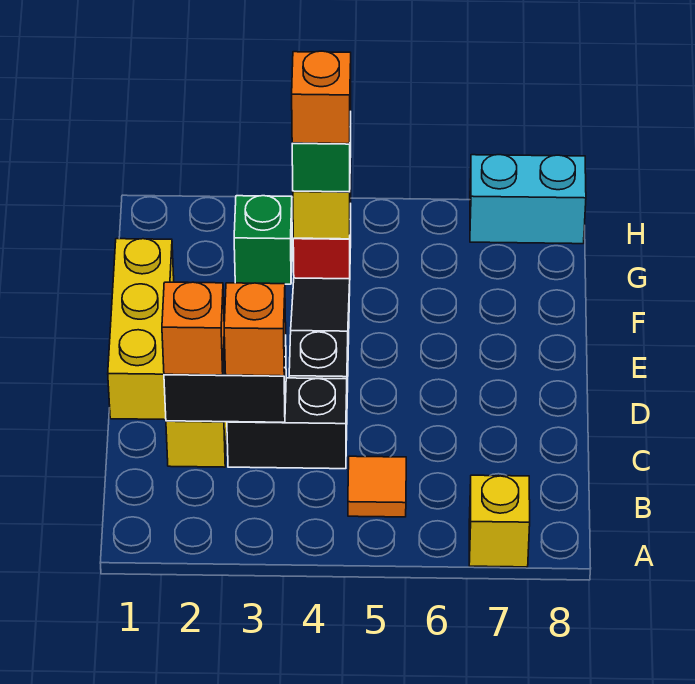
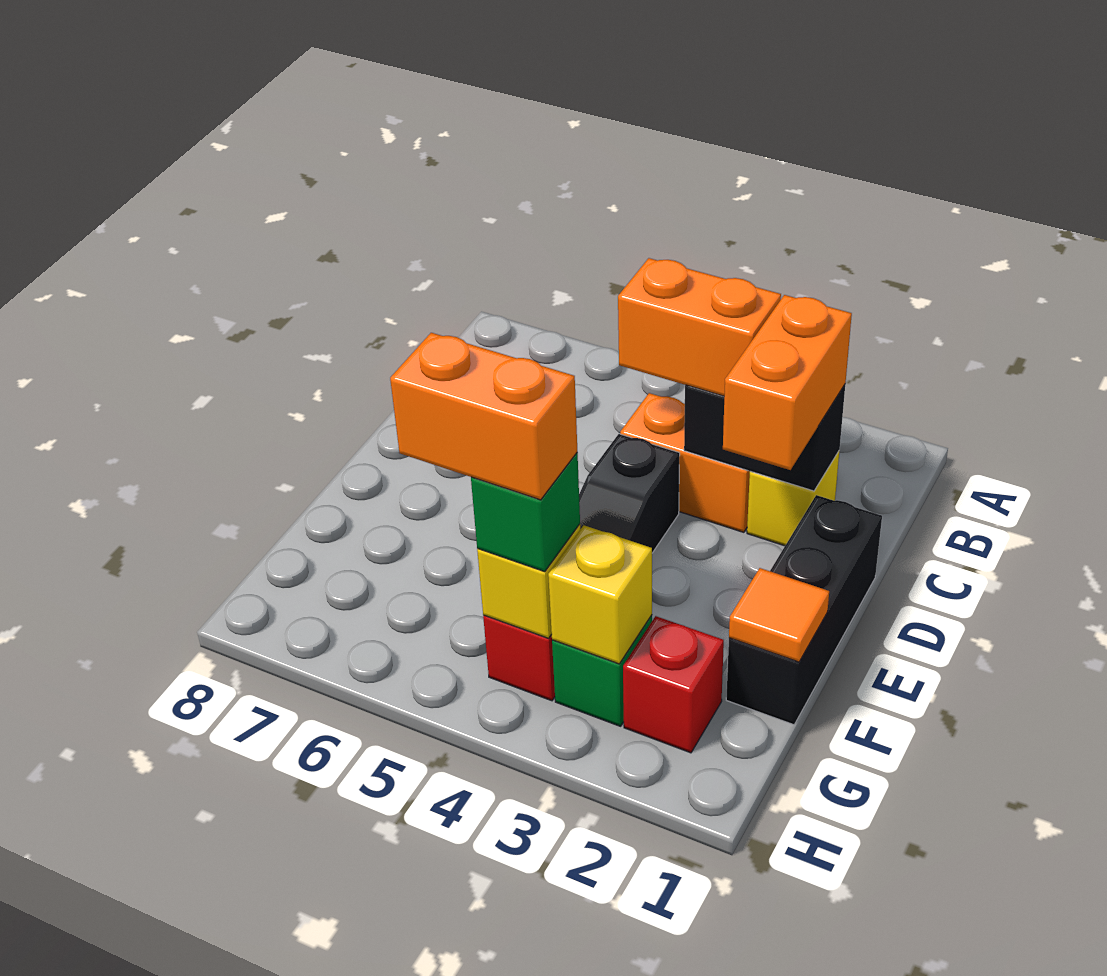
yellow 1x1 brick [469,475,530,567] -> yellow 1x1 brick moved to [548,525,652,664]
orange 1x1 tile [348,456,406,517] -> orange 1x1 tile moved to [729,568,829,662]
orange 1x1 brick [162,282,224,375] -> orange 1x2 brick [723,295,852,470]
black 1x2 brick [227,378,347,469] -> orange 1x2 brick [620,393,750,532]
orange 1x1 brick [224,283,286,376] -> orange 1x2 brick [618,258,781,396]
yellow 1x3 brick [108,239,174,420] -> black 1x3 brick [726,495,882,725]
none -> red 1x1 brick [623,616,724,753]
orange 1x1 brick [292,51,351,144] -> orange 1x2 brick [390,333,577,500]
cyan 1x2 brick [470,155,586,244] -> none

